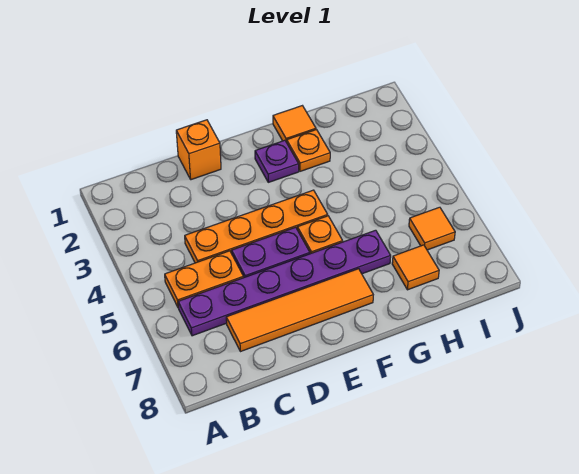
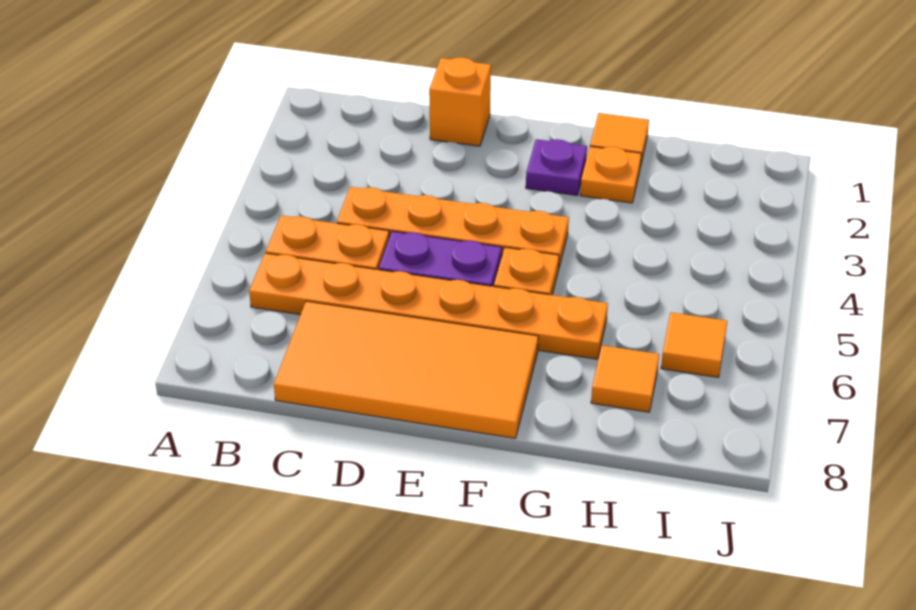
purple 1x6 plate [178,230,391,336] -> orange 1x6 plate [249,253,608,359]
orange 1x4 tile [226,269,373,352] -> orange 2x4 tile [274,301,538,438]

